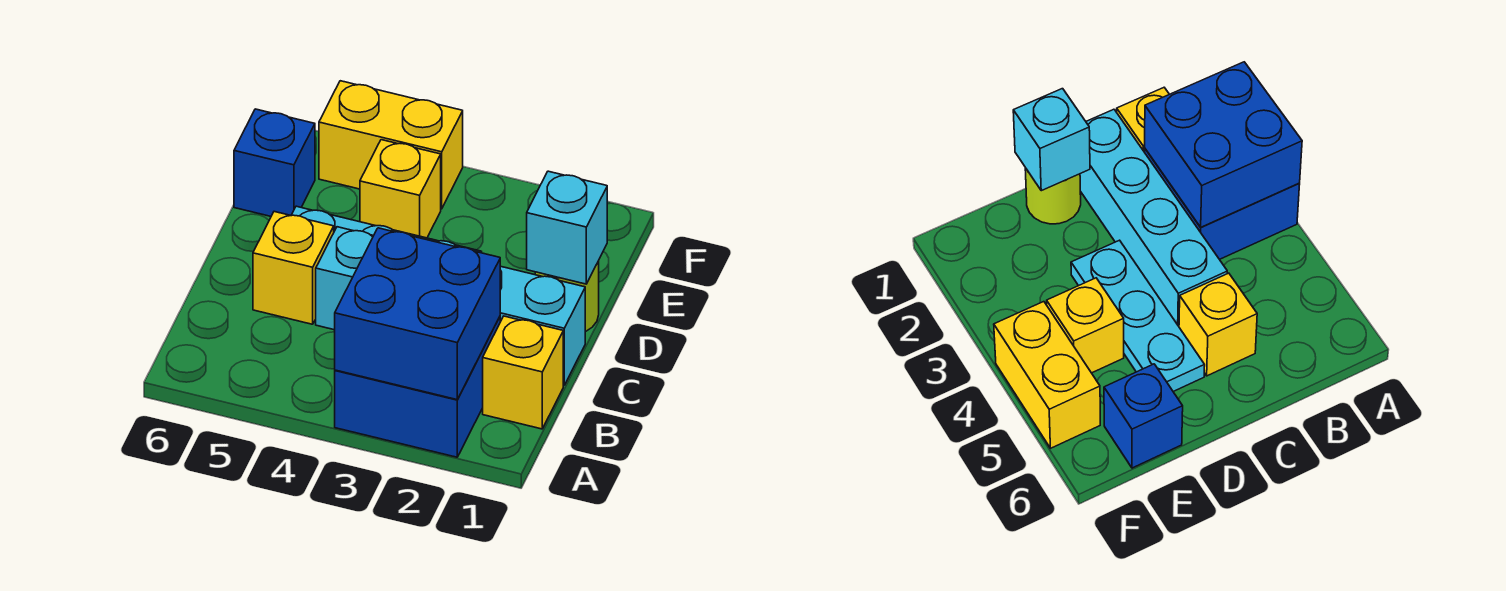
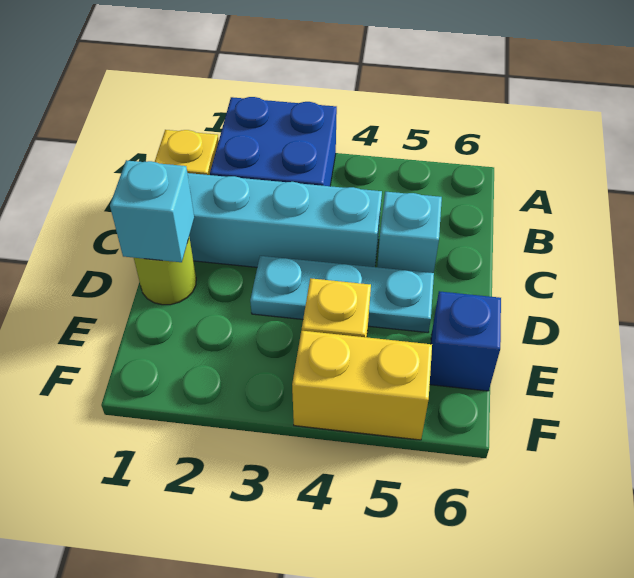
blue 2x2 brick [335,228,500,400] -> none
yellow 1x1 brick [253,212,334,324] -> cyan 1x1 brick [377,192,442,273]

